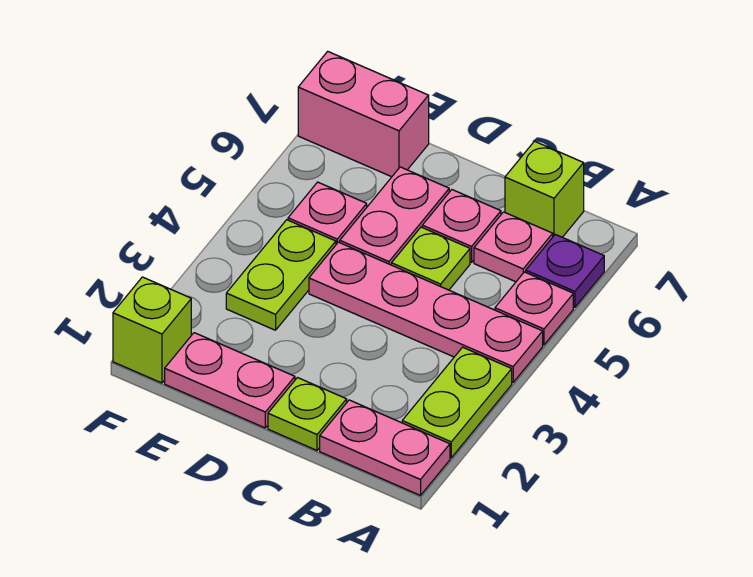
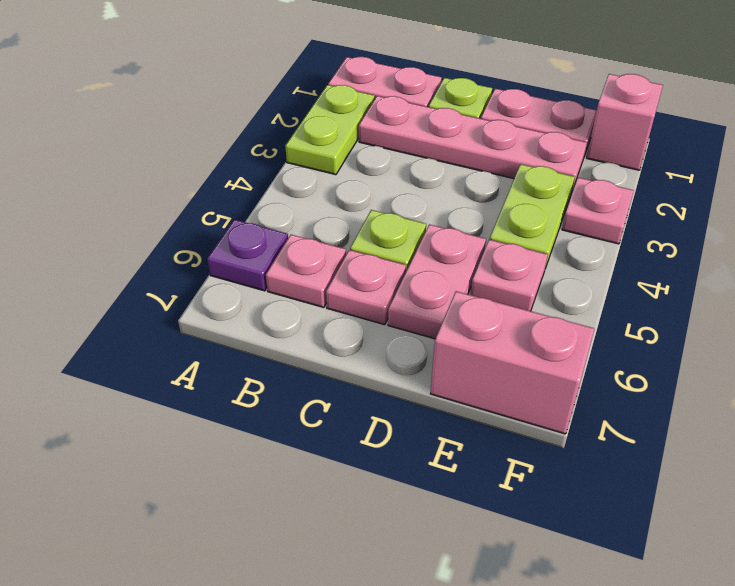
pink 1x4 plate [309,242,543,382] -> pink 1x4 plate moved to [359,96,587,190]
pink 1x1 plate [495,272,573,345] -> pink 1x1 plate moved to [562,177,634,244]
lime 1x1 brick [505,141,584,237] -> none
lime 1x1 brick [113,277,191,383] -> pink 1x1 brick [587,74,663,170]

